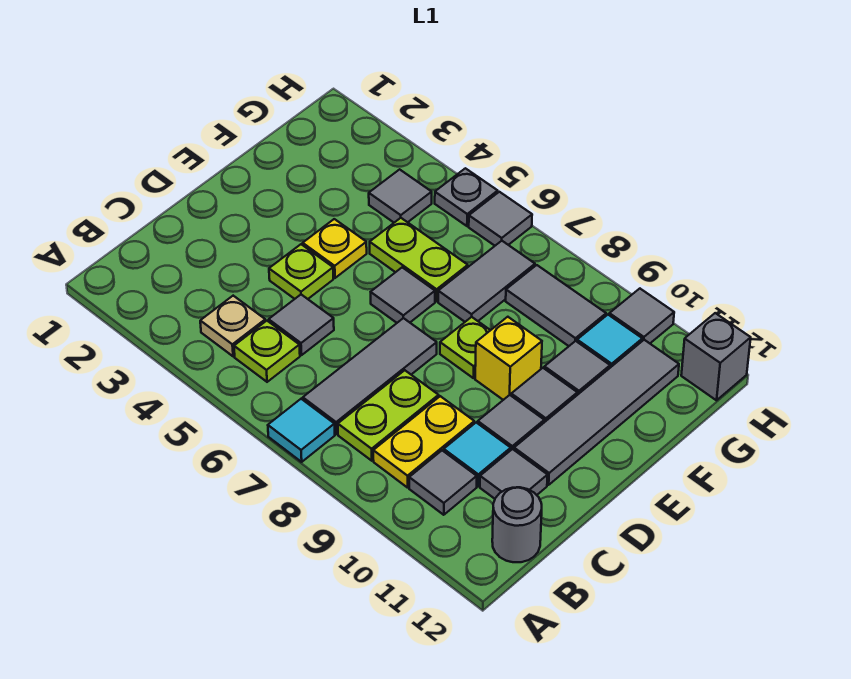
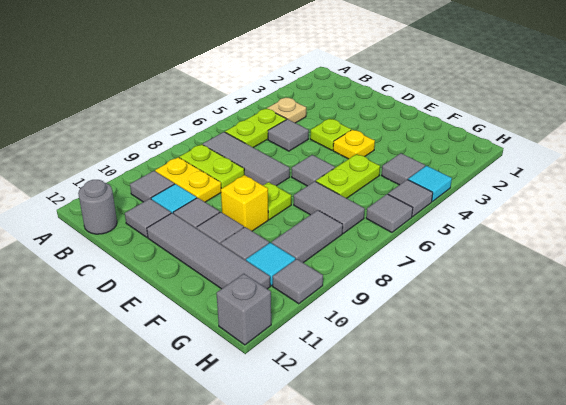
cyan 1x1 tile [268,399,335,462] -> cyan 1x1 tile moved to [408,166,452,201]
lime 1x1 plate [234,321,300,382] -> lime 1x2 plate [225,109,286,148]
grey 1x1 plate [435,168,498,226] -> grey 1x1 tile [388,180,433,217]

